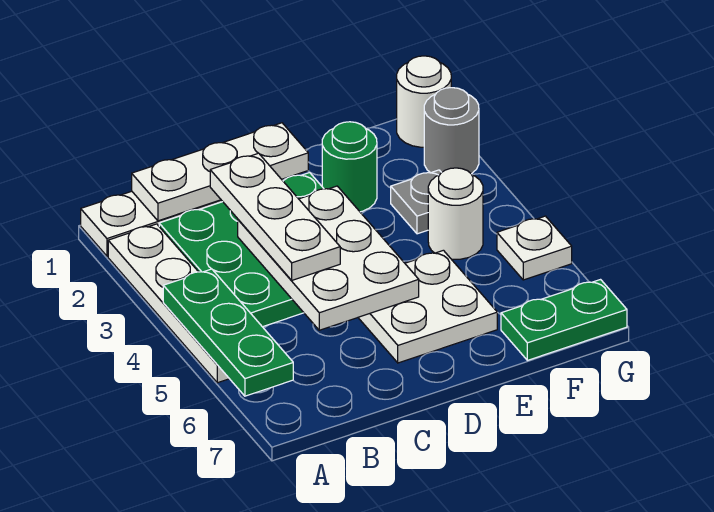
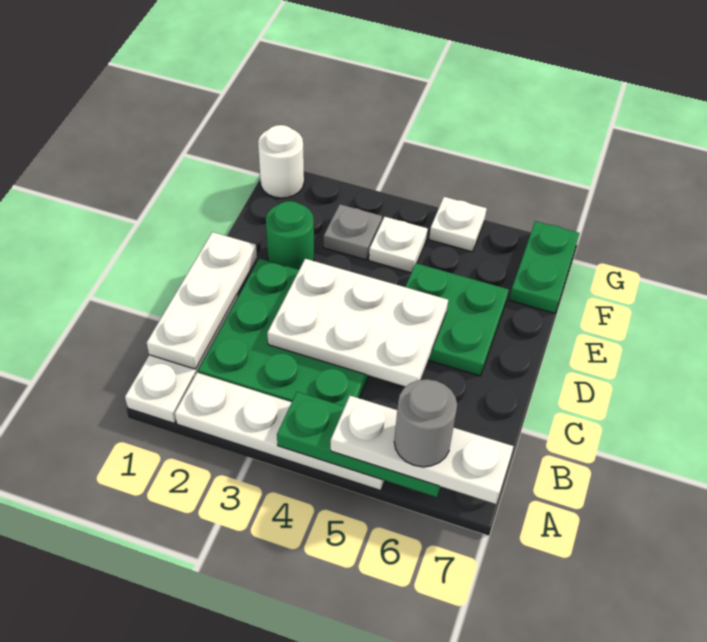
white 1x3 plate [210,153,340,280] -> white 1x3 plate moved to [331,396,514,504]
white 2x2 plate [358,250,497,363] -> green 2x2 plate [406,263,509,376]
white 1x1 round brick [428,168,483,259] -> white 1x1 plate [369,217,428,273]
grey 1x1 round brick [424,88,479,174] -> grey 1x1 round brick moved to [394,379,457,467]

